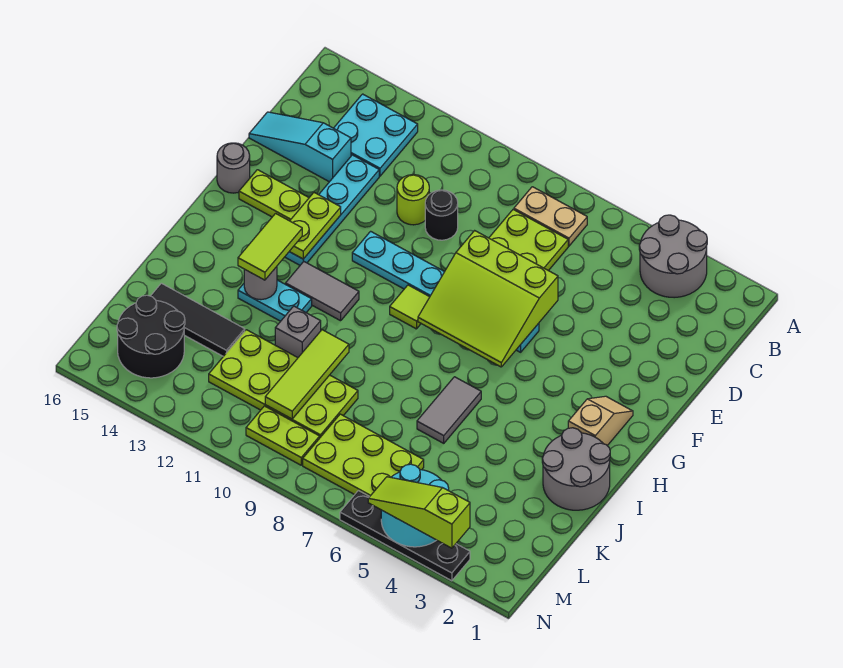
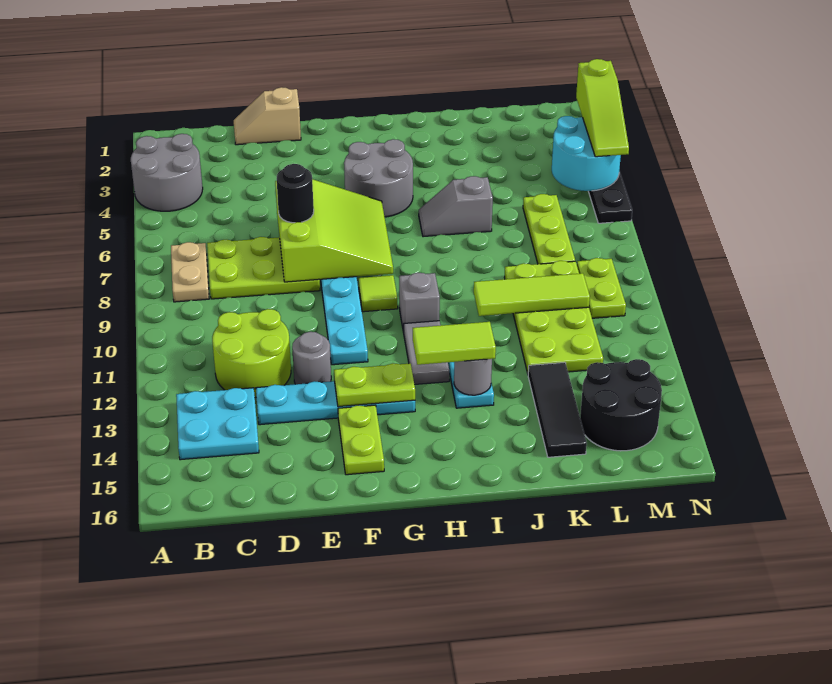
black 1x1 round brick [425,190,458,240] -> black 1x1 round brick moved to [277,164,314,223]
lime 1x1 round brick [397,175,429,225] -> lime 2x2 round brick [212,309,291,398]
cyan 1x3 slope [249,112,351,182] -> none
grey 1x1 round brick [217,143,250,193] -> grey 1x1 round brick moved to [292,332,331,384]
tan 1x2 slope [568,396,633,446] -> tan 1x2 slope moved to [234,87,301,145]
grey 2x2 round brick [542,428,610,510] -> grey 2x2 round brick moved to [344,139,413,217]
grey 1x2 tile [417,377,481,443] -> grey 1x2 slope [419,176,493,237]
grey 1x1 brick [275,306,321,358] -> grey 1x1 brick moved to [399,273,440,333]
lime 2x3 plate [303,414,424,496] -> lime 1x3 plate [523,194,575,264]

